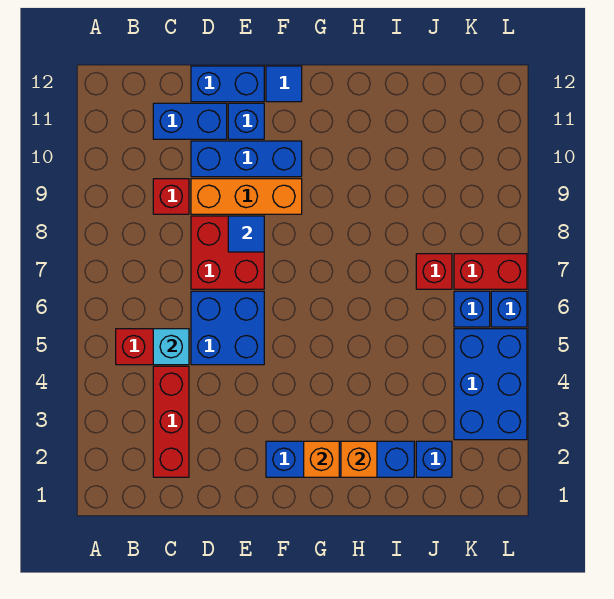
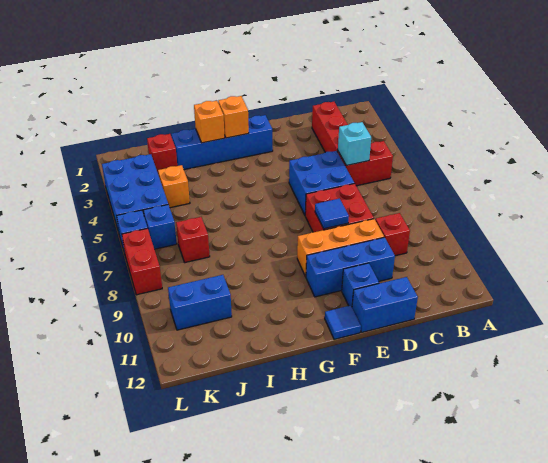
blue 1x2 brick [153,103,227,139] -> blue 1x2 brick moved to [168,275,232,330]
blue 1x1 brick [416,441,452,477] -> red 1x1 brick [147,134,177,173]
none -> orange 1x1 brick [158,165,190,208]
red 1x2 brick [454,254,527,289] -> red 1x2 brick turned to [122,228,162,295]

